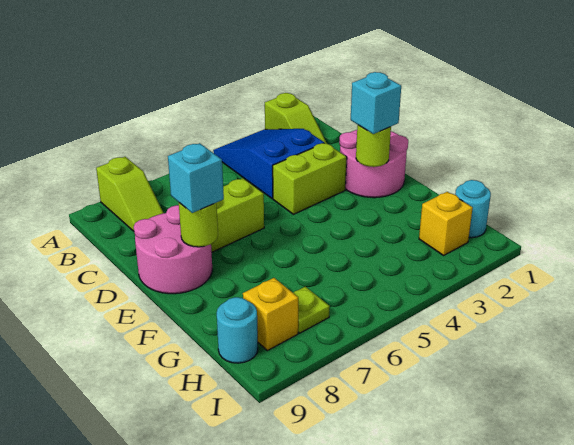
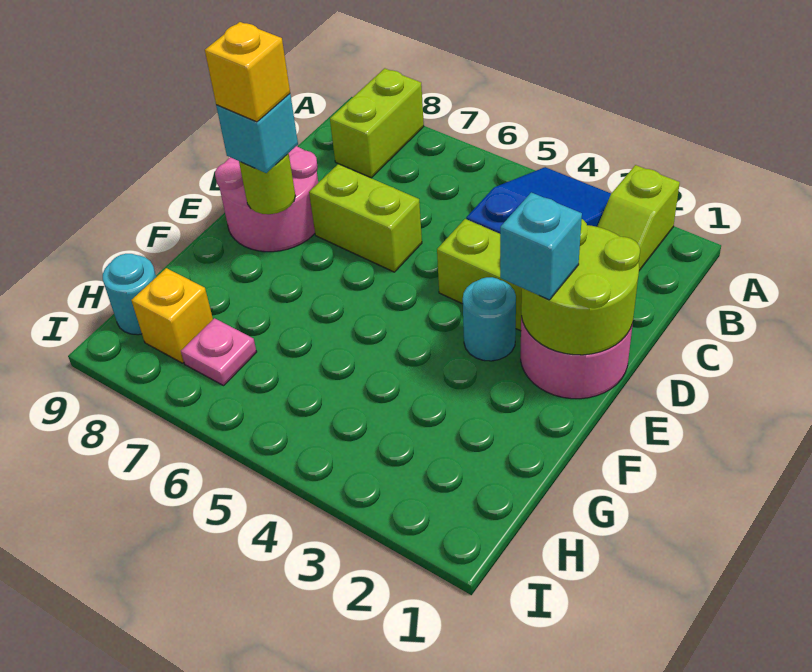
lime 1x2 slope [96,157,163,231] -> lime 1x2 brick [330,68,424,178]
lime 1x1 round brick [356,125,391,167] -> lime 2x2 round brick [521,219,640,355]
cyan 1x1 round brick [455,180,491,238] -> cyan 1x1 round brick moved to [463,277,516,361]
yellow 1x1 brick [419,192,473,255] -> yellow 1x1 brick moved to [205,22,290,122]
lime 1x1 plate [293,287,330,333] -> pink 1x1 plate [181,318,257,386]

